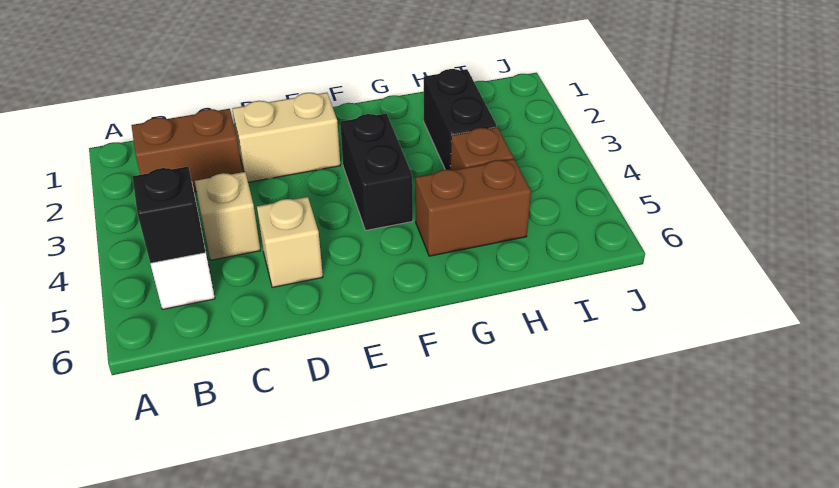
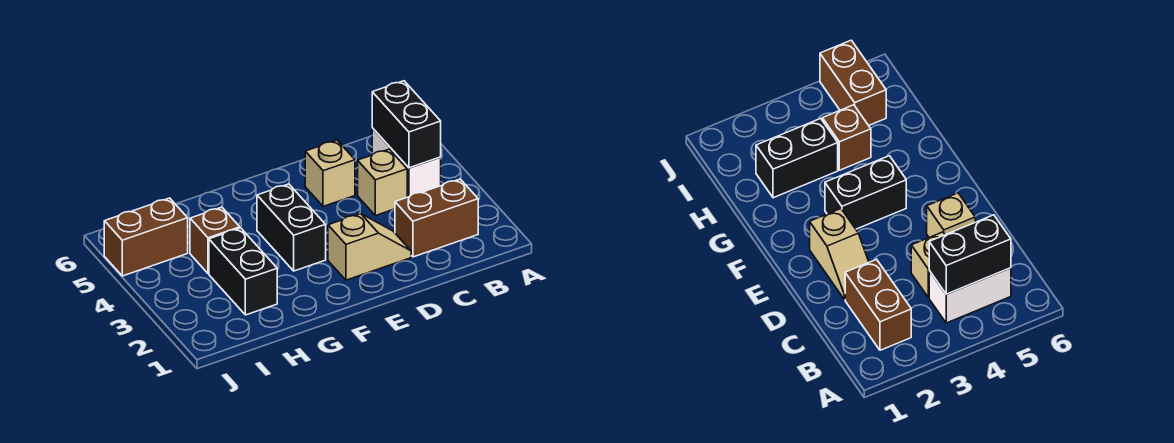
black 1x1 brick [133,167,206,263] -> black 1x2 brick [372,81,441,168]
tan 1x2 brick [232,93,340,182] -> tan 1x2 slope [328,214,411,280]
brown 1x2 brick [416,159,531,256] -> brown 1x2 brick moved to [104,198,188,276]

